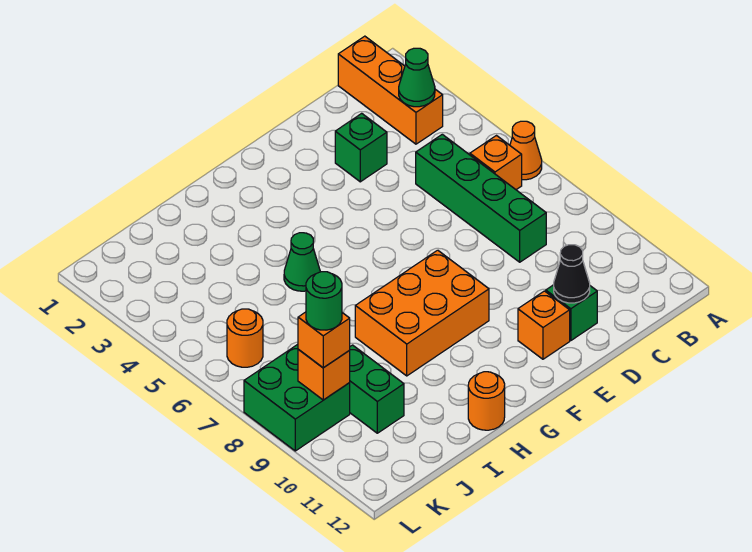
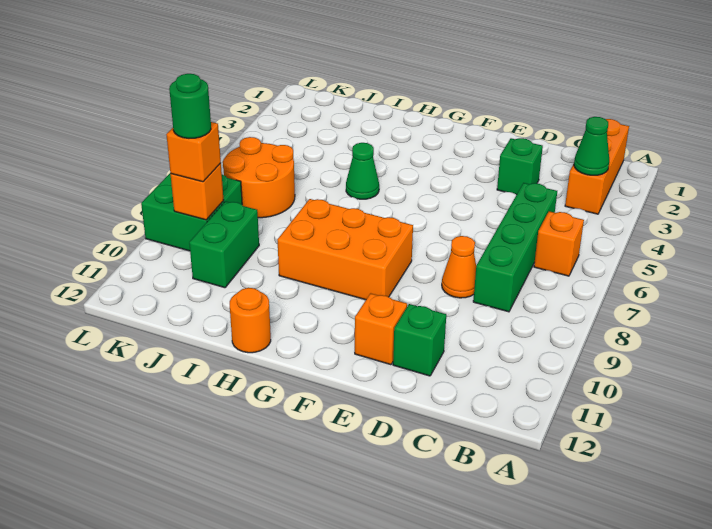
orange 1x1 cone [510,121,542,180] -> orange 1x1 cone moved to [442,236,476,298]
black 1x1 cone [554,245,590,303] -> none
orange 1x1 round brick [227,309,263,367] -> orange 2x2 round brick [223,137,295,218]

